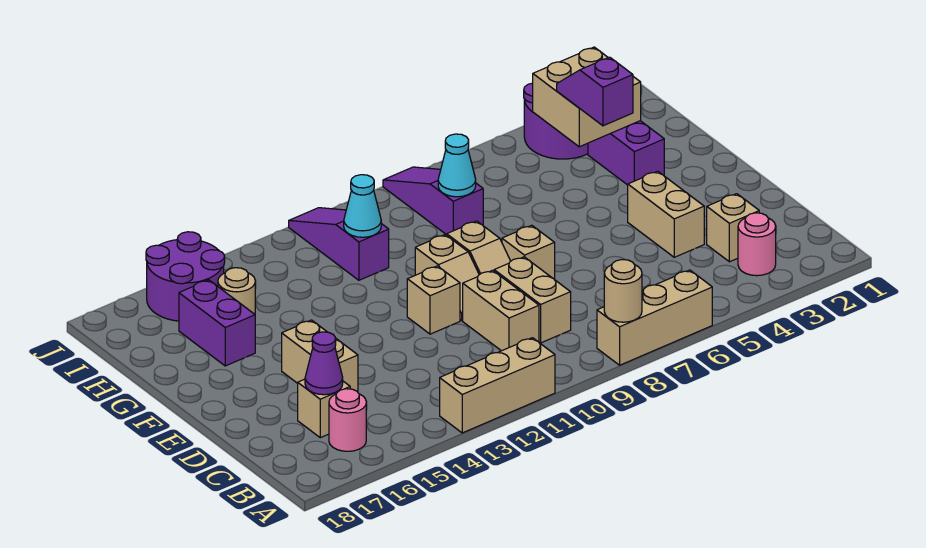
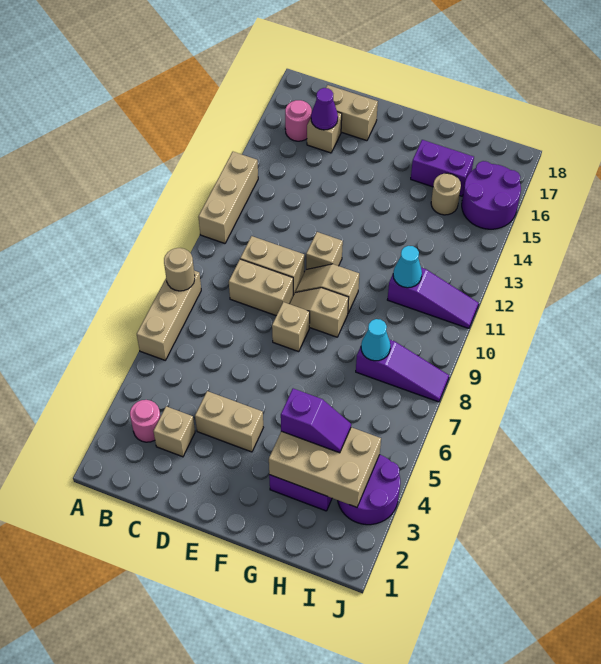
tan 1x2 brick [282,320,358,392] -> tan 1x2 brick moved to [326,85,378,141]
tan 2x2 brick [533,47,641,147] -> tan 2x3 brick [269,427,381,507]

